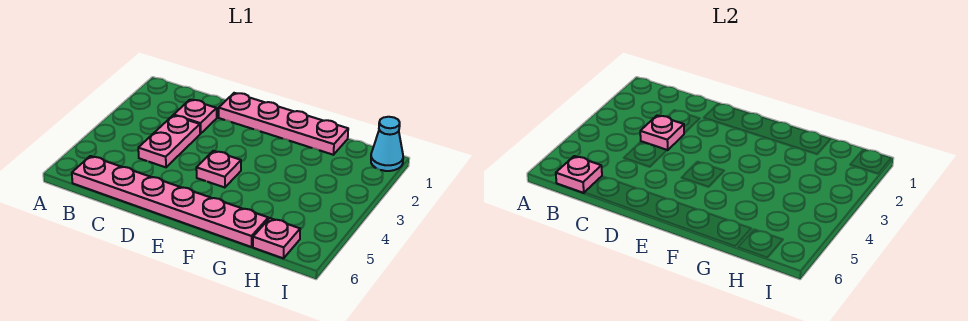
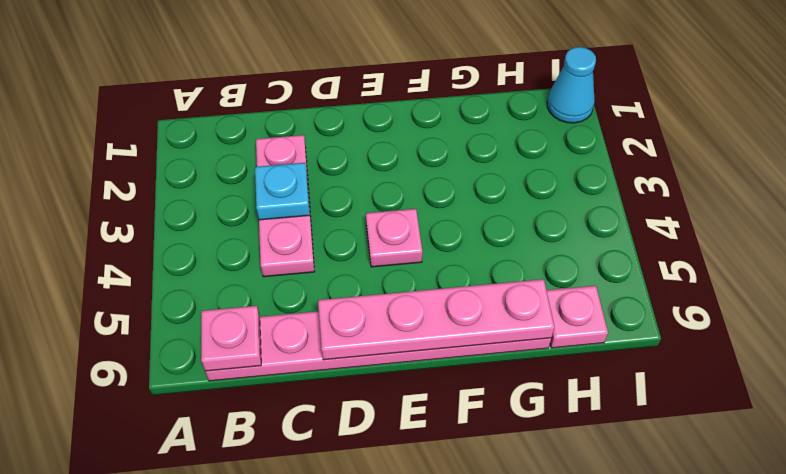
pink 1x1 plate [640,115,684,150] -> cyan 1x1 plate [255,163,310,220]
pink 1x4 plate [219,93,348,155] -> pink 1x4 plate moved to [318,279,554,360]

